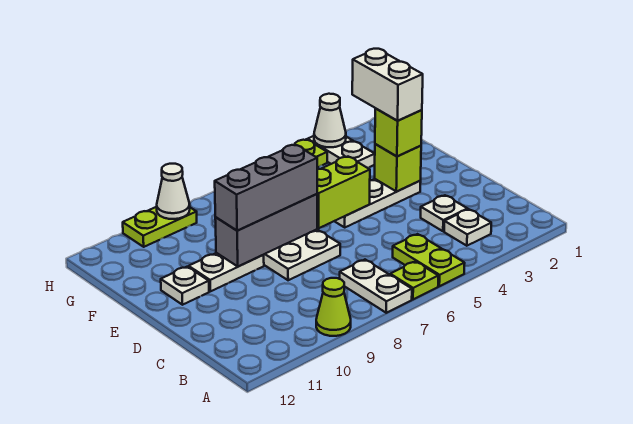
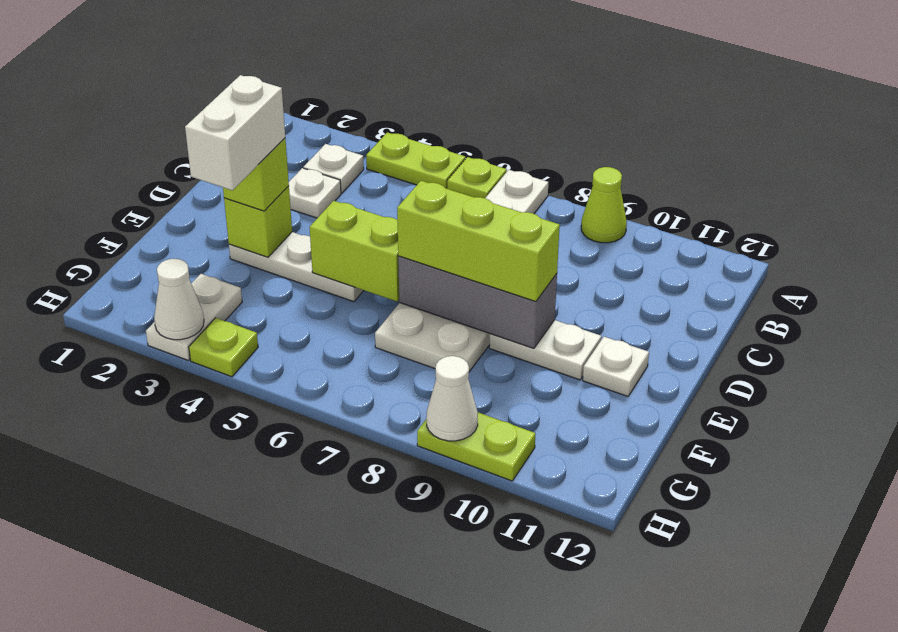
lime 1x2 plate [393,234,465,286] -> lime 1x2 plate turned to [366,132,465,189]
grey 1x3 brick [215,145,317,231] -> lime 1x3 brick [397,181,560,302]

